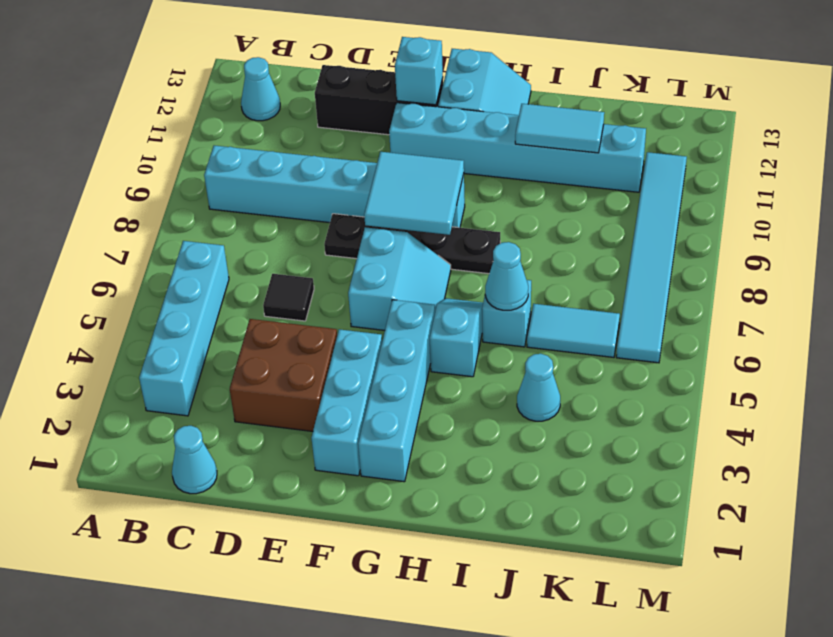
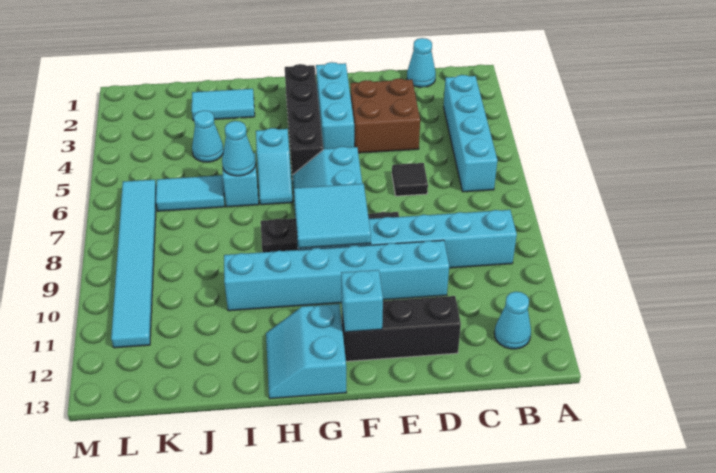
cyan 1x6 brick [389,103,646,192] -> cyan 1x6 brick moved to [224,240,449,311]
cyan 1x4 brick [358,300,435,482] -> black 1x4 brick [285,64,323,175]
cyan 1x2 tile [515,104,604,153] -> cyan 1x2 tile moved to [192,89,255,121]

